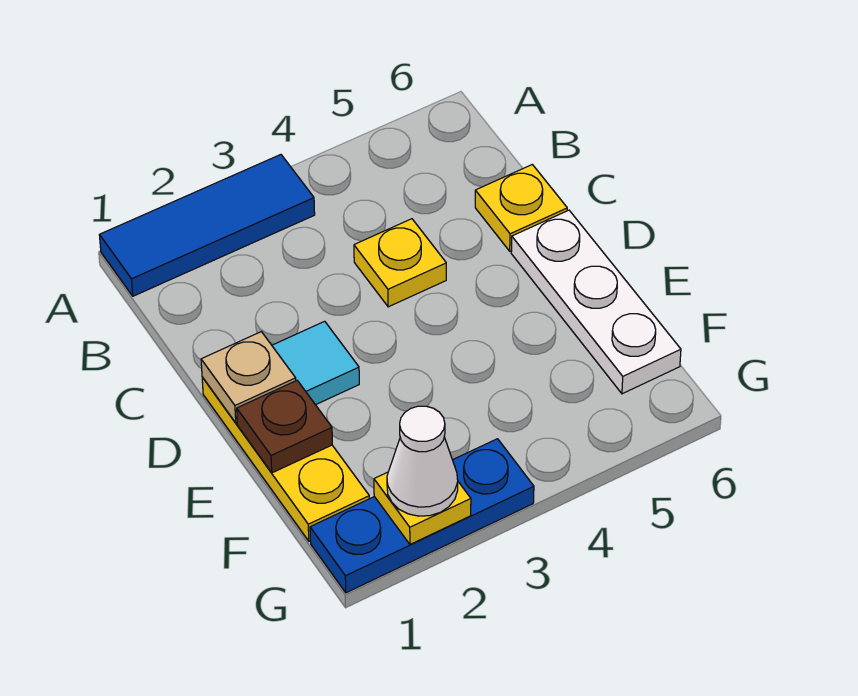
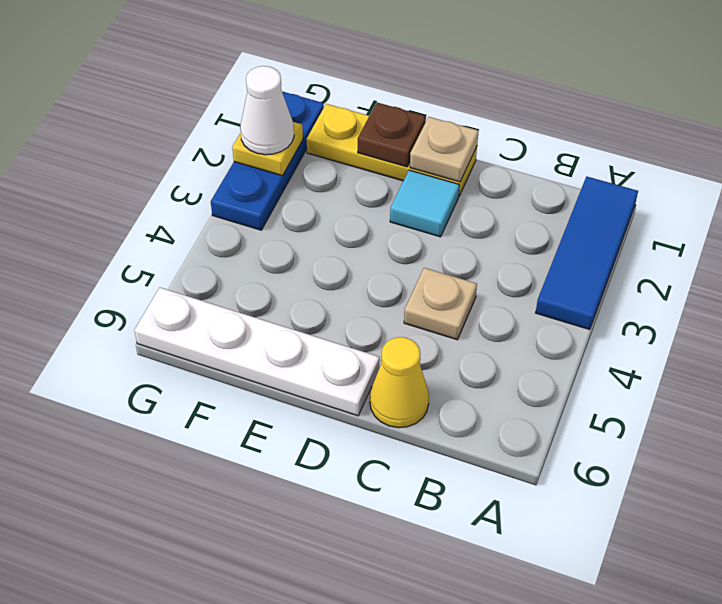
yellow 1x1 plate [354,219,446,307] -> tan 1x1 plate [404,268,477,340]
yellow 1x1 plate [475,165,567,251] -> yellow 1x1 cone [370,337,429,428]
white 1x3 plate [511,210,681,394] -> white 1x4 plate [134,288,380,416]

